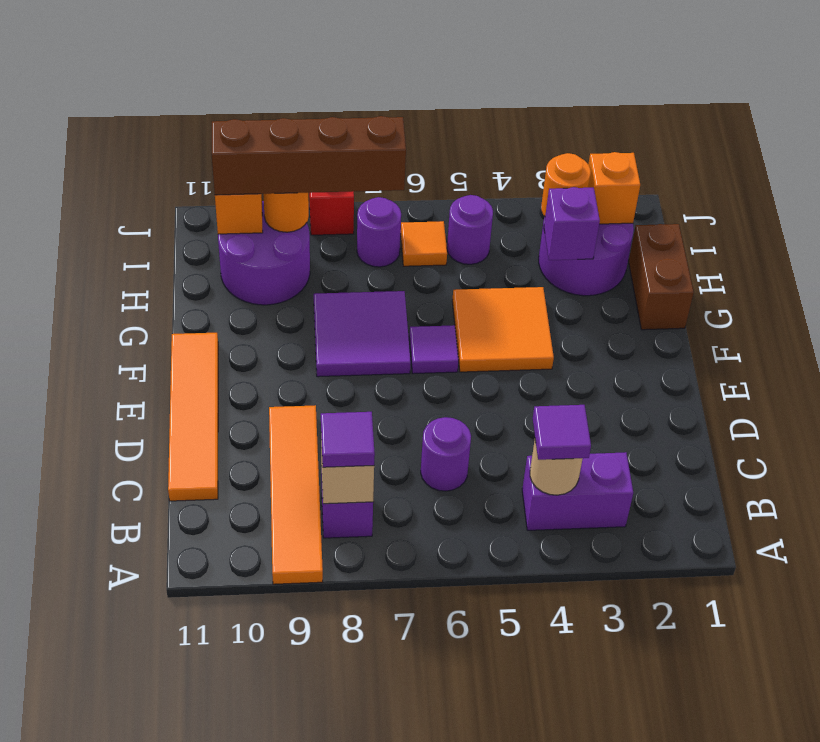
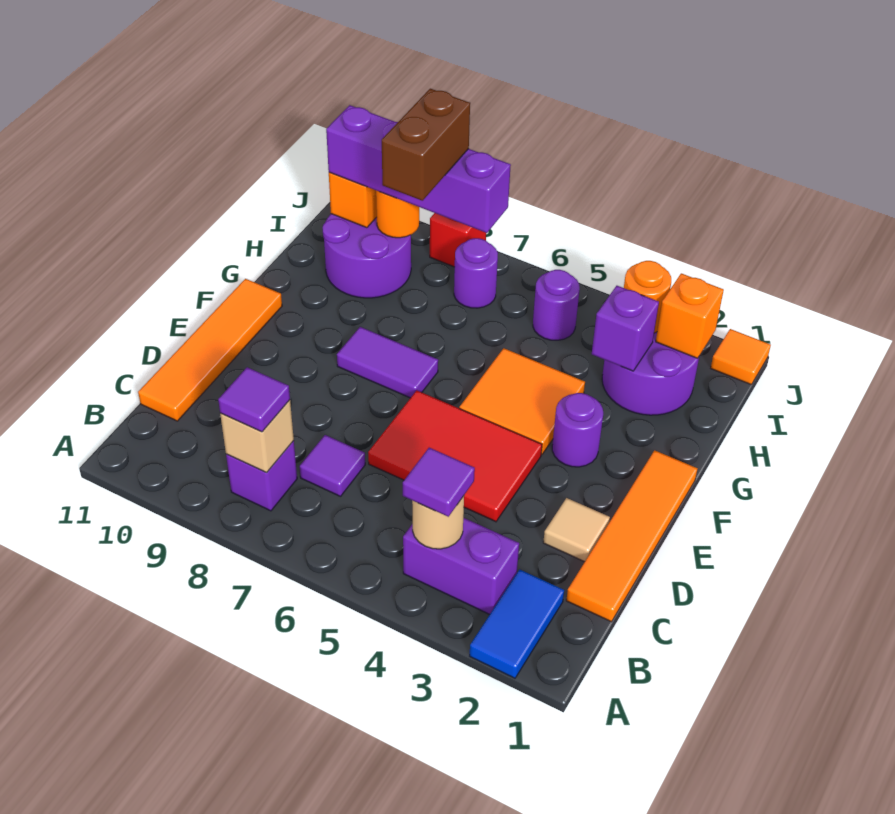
none -> blue 1x2 tile [470,570,564,678]
orange 1x4 tile [269,405,323,584] -> orange 1x4 tile moved to [566,450,698,622]
purple 1x1 round brick [421,417,471,491] -> purple 1x1 round brick moved to [552,393,603,467]
none -> tan 1x1 tile [543,498,610,562]
none -> red 2x3 tile [368,391,542,522]
purple 1x1 tile [409,325,458,374] -> purple 1x1 tile moved to [300,435,365,496]
purple 2x2 tile [314,291,411,377] -> purple 1x2 tile [337,327,438,398]
brown 1x2 brick [629,224,694,330] -> brown 1x2 brick moved to [382,89,470,201]
orange 1x1 tile [401,221,447,266] -> orange 1x1 tile moved to [711,329,771,385]
brown 1x4 brick [212,116,406,195] -> purple 1x4 brick [326,105,511,233]

